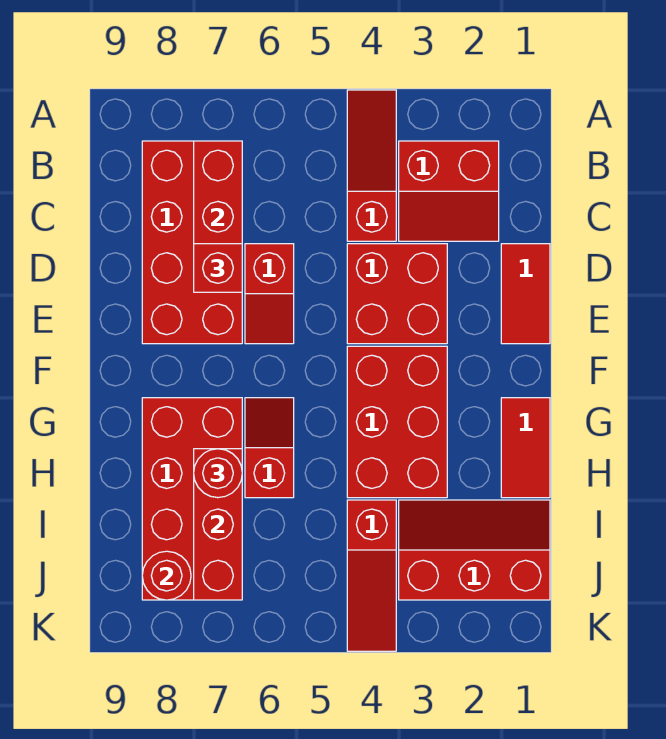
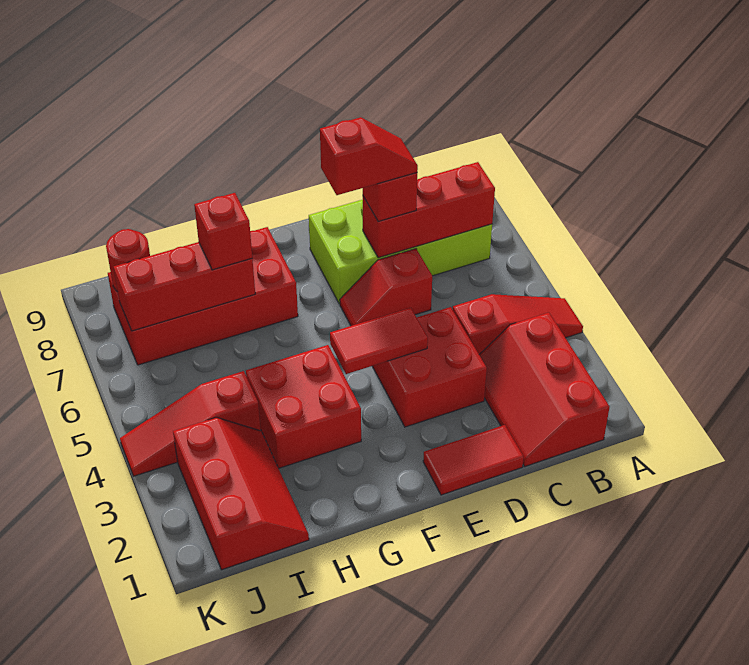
red 2x2 slope [399,141,499,241] -> red 2x3 slope [479,313,609,466]
red 2x4 brick [142,141,242,344] -> lime 2x4 brick [309,200,492,304]
red 2x3 brick [347,346,447,498] -> red 2x2 brick [246,345,361,468]
red 1x2 tile [501,398,550,498] -> red 1x2 tile moved to [330,308,428,374]
red 1x2 slope [245,398,294,498] -> red 1x2 slope moved to [320,117,418,195]
red 1x1 round brick [194,449,242,498] -> red 1x1 brick [194,193,252,270]

